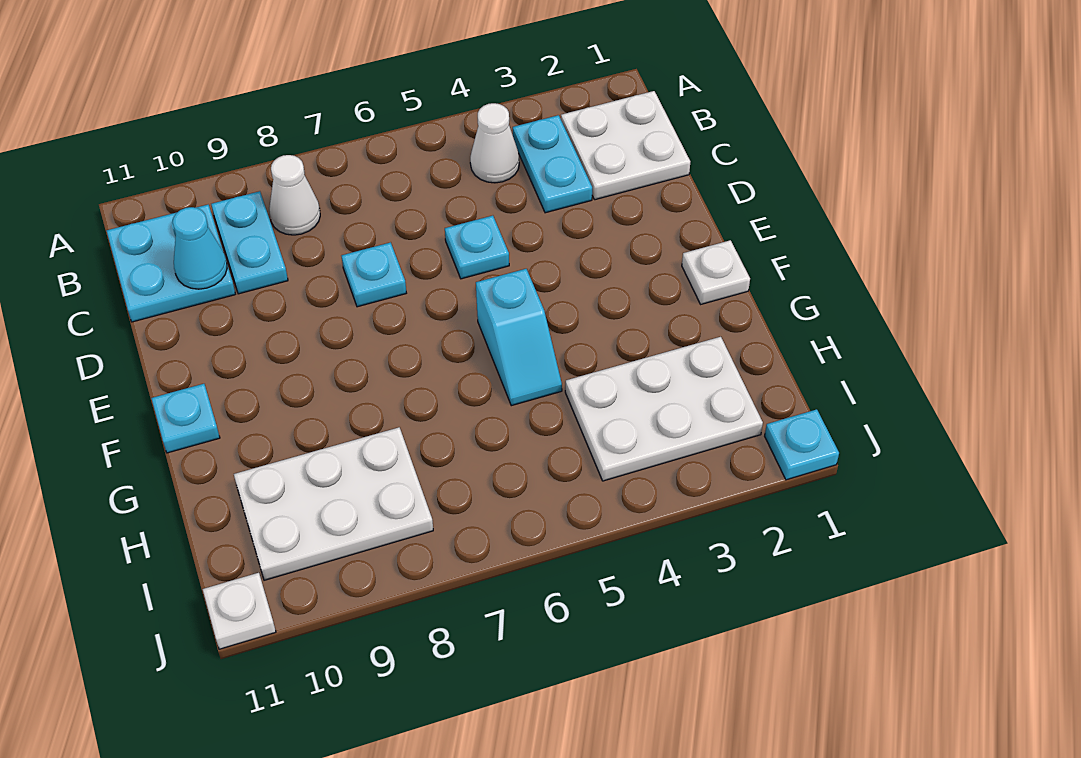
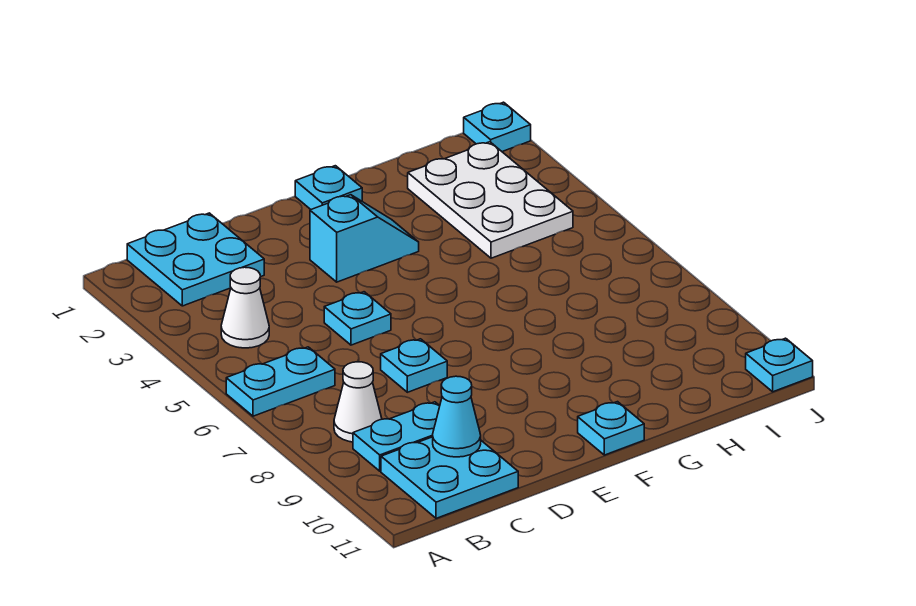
white 2x2 plate [561,91,690,200] -> cyan 2x2 plate [127,213,264,306]
cyan 1x2 plate [513,115,592,213] -> cyan 1x2 plate moved to [226,347,335,416]
white 1x1 plate [682,240,750,304] -> cyan 1x1 plate [295,166,362,209]
cyan 1x2 slope [476,269,562,406] -> cyan 1x2 slope moved to [310,195,419,282]
white 2x3 plate [234,427,433,580] -> none
white 1x1 plate [203,573,276,649] -> cyan 1x1 plate [746,338,813,392]

